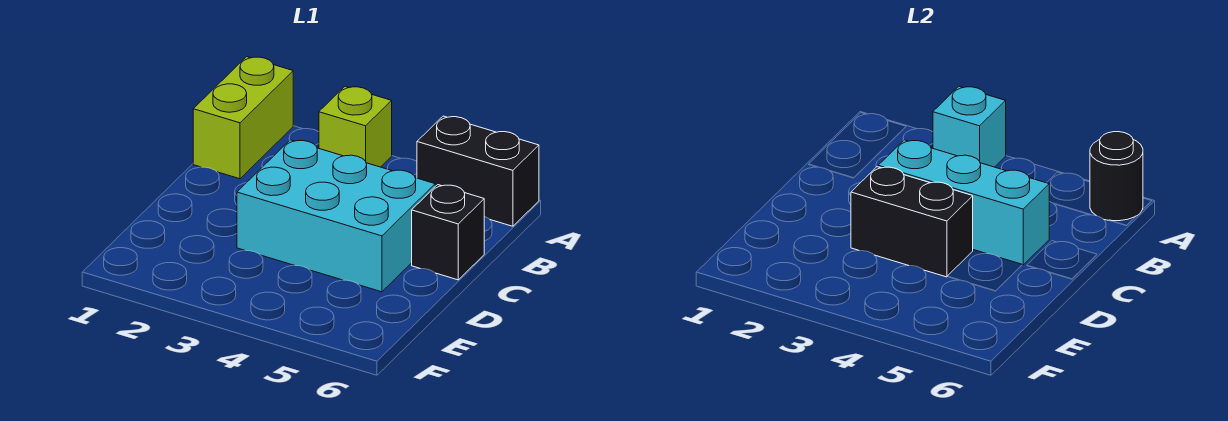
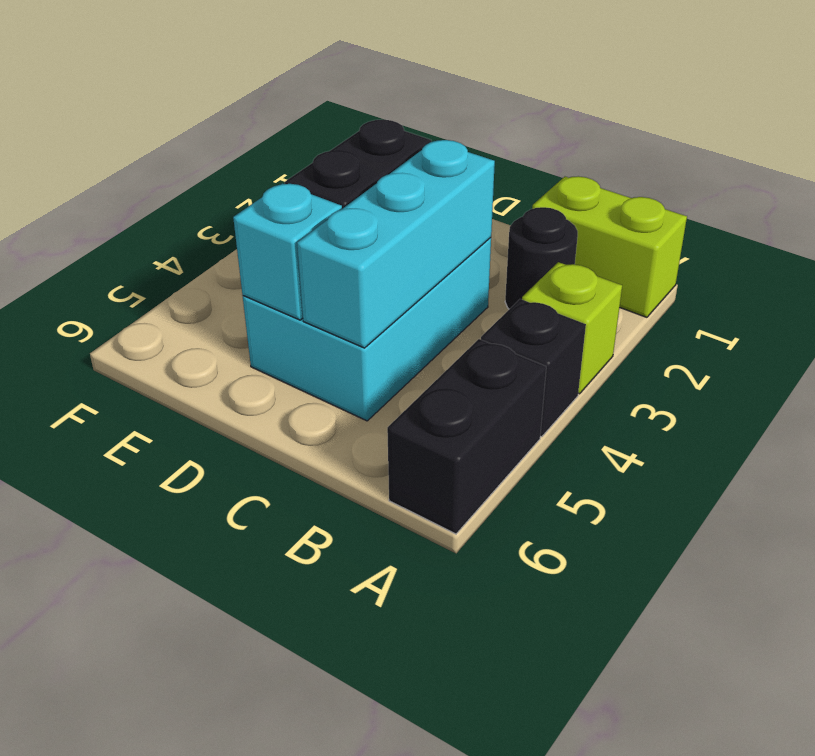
cyan 1x1 brick [933,86,1006,167] -> cyan 1x1 brick moved to [233,183,342,320]
black 1x1 round brick [1090,132,1143,221] -> black 1x1 round brick moved to [505,207,578,309]
black 1x1 brick [412,185,484,280] -> black 1x1 brick moved to [481,299,586,437]

